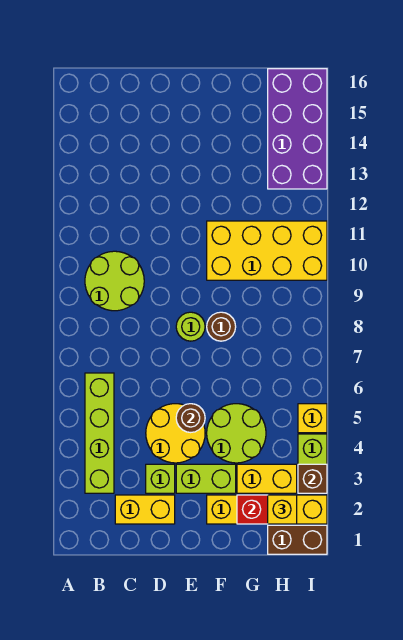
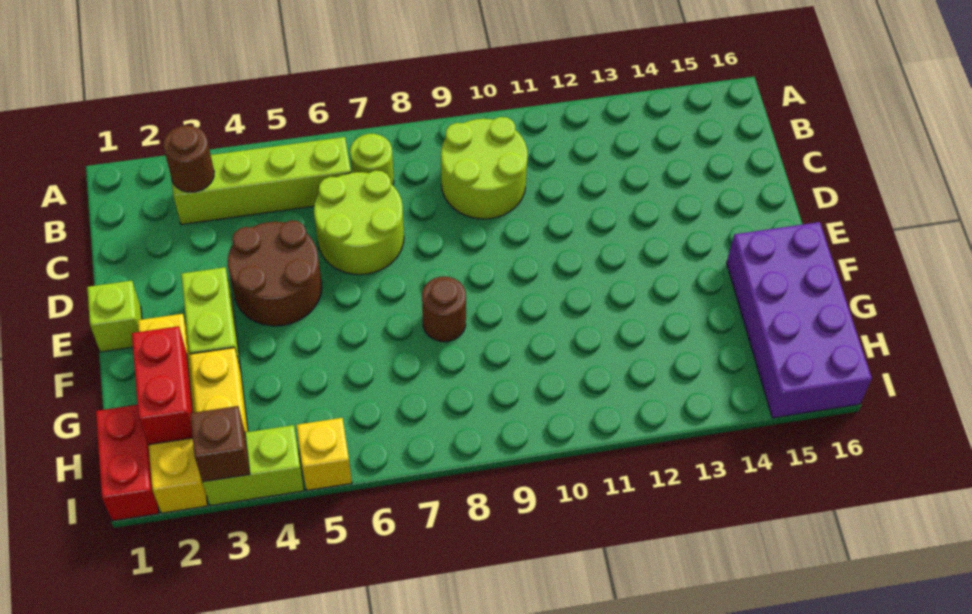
yellow 1x2 brick [115,495,175,524] -> none
lime 1x1 brick [146,464,175,493] -> lime 1x1 brick moved to [87,281,142,352]
yellow 2x2 round brick [146,404,205,463] -> brown 2x2 round brick [228,220,322,326]
brown 1x1 round brick [176,404,205,433] -> brown 1x1 round brick moved to [163,126,214,192]
lime 1x1 round brick [176,312,205,341] -> lime 1x1 round brick moved to [350,134,394,185]
lime 2x2 round brick [207,404,266,463] -> lime 2x2 round brick moved to [314,171,404,275]
yellow 2x4 brick [207,221,327,280] -> none
brown 1x2 brick [268,525,327,554] -> red 1x2 brick [96,405,159,521]
yellow 1x1 brick [268,495,297,524] -> none
purple 2x4 brick [268,69,327,189] -> purple 2x4 brick turned to [727,222,872,418]

